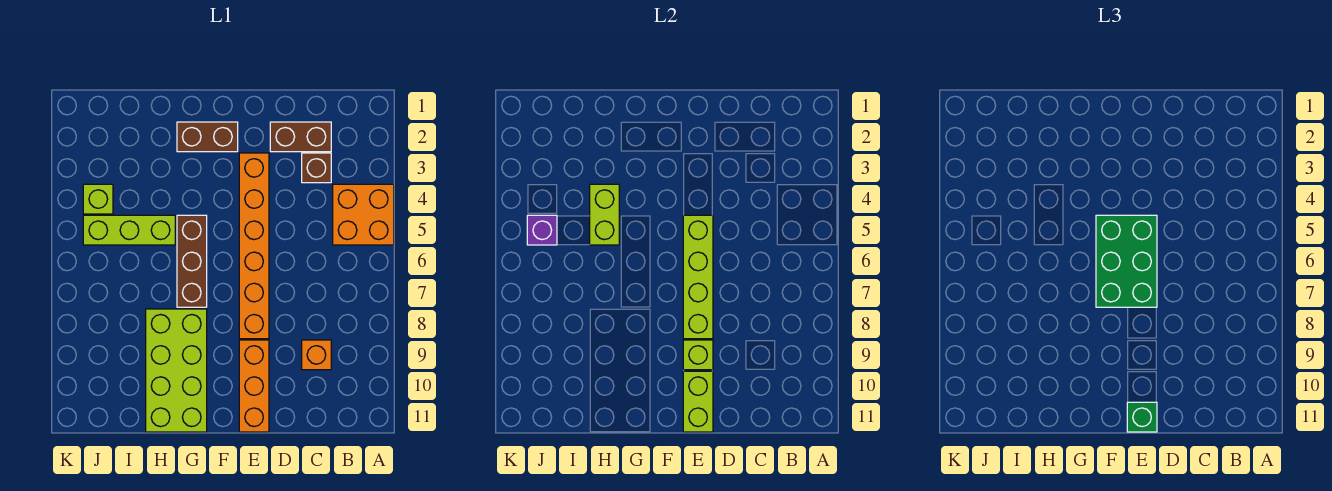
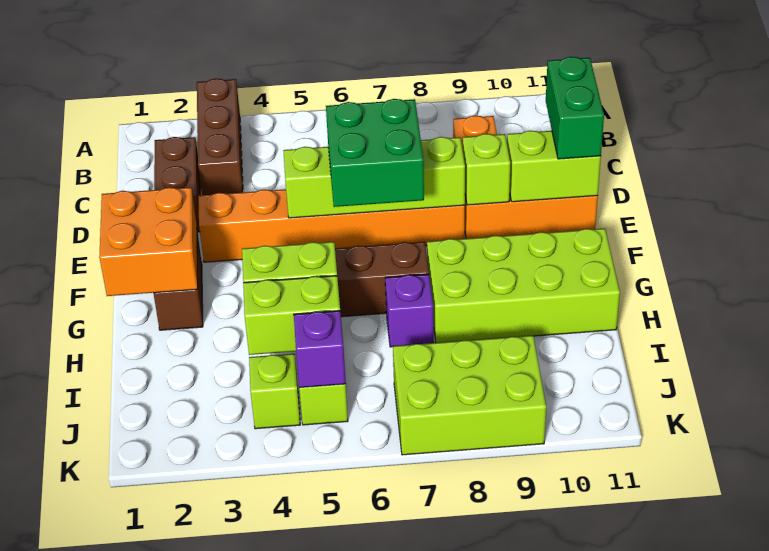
orange 2x2 brick [333,184,394,245] -> orange 2x2 brick moved to [99,187,198,296]
brown 1x1 brick [302,153,331,183] -> brown 1x3 brick [197,79,243,195]
green 2x3 brick [1096,215,1157,307] -> green 2x2 brick [326,99,424,207]
green 1x1 brick [1127,402,1157,432] -> green 1x2 brick [546,57,604,159]
none -> purple 1x1 brick [385,274,434,347]
none -> lime 1x2 brick [243,276,340,355]
none -> lime 2x3 brick [393,336,546,455]

